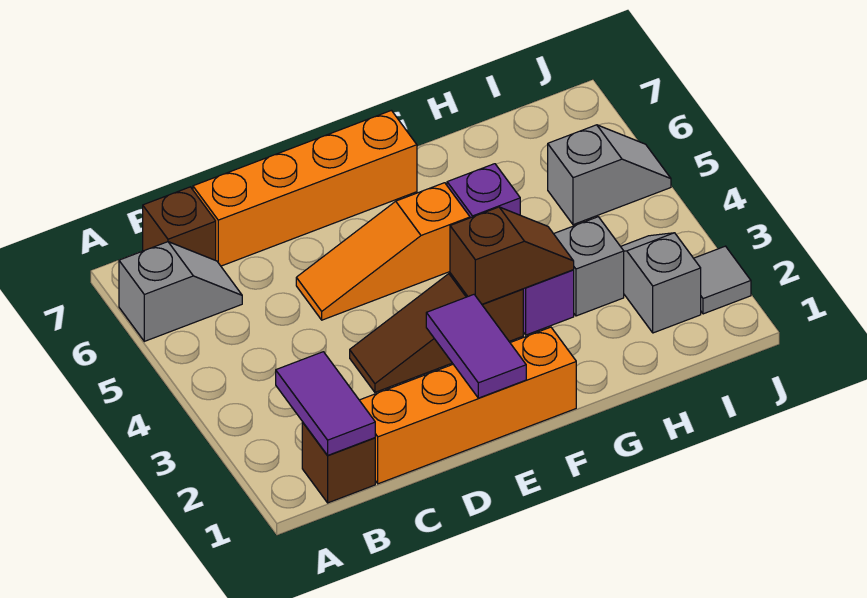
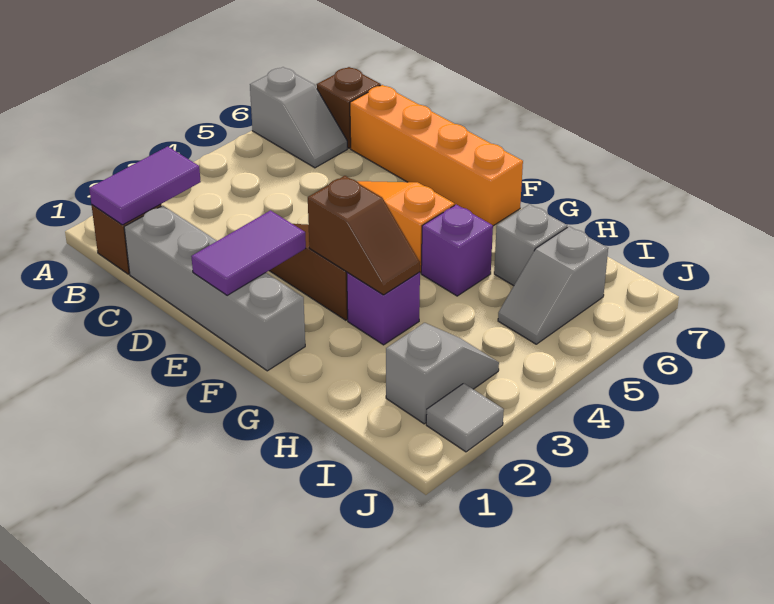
orange 1x4 brick [360,327,576,484] -> grey 1x4 brick [124,206,305,371]
grey 1x1 brick [554,217,624,316] -> grey 1x1 brick moved to [494,204,567,286]
grey 1x2 slope [548,125,671,225] -> grey 1x2 slope turned to [498,226,608,344]

